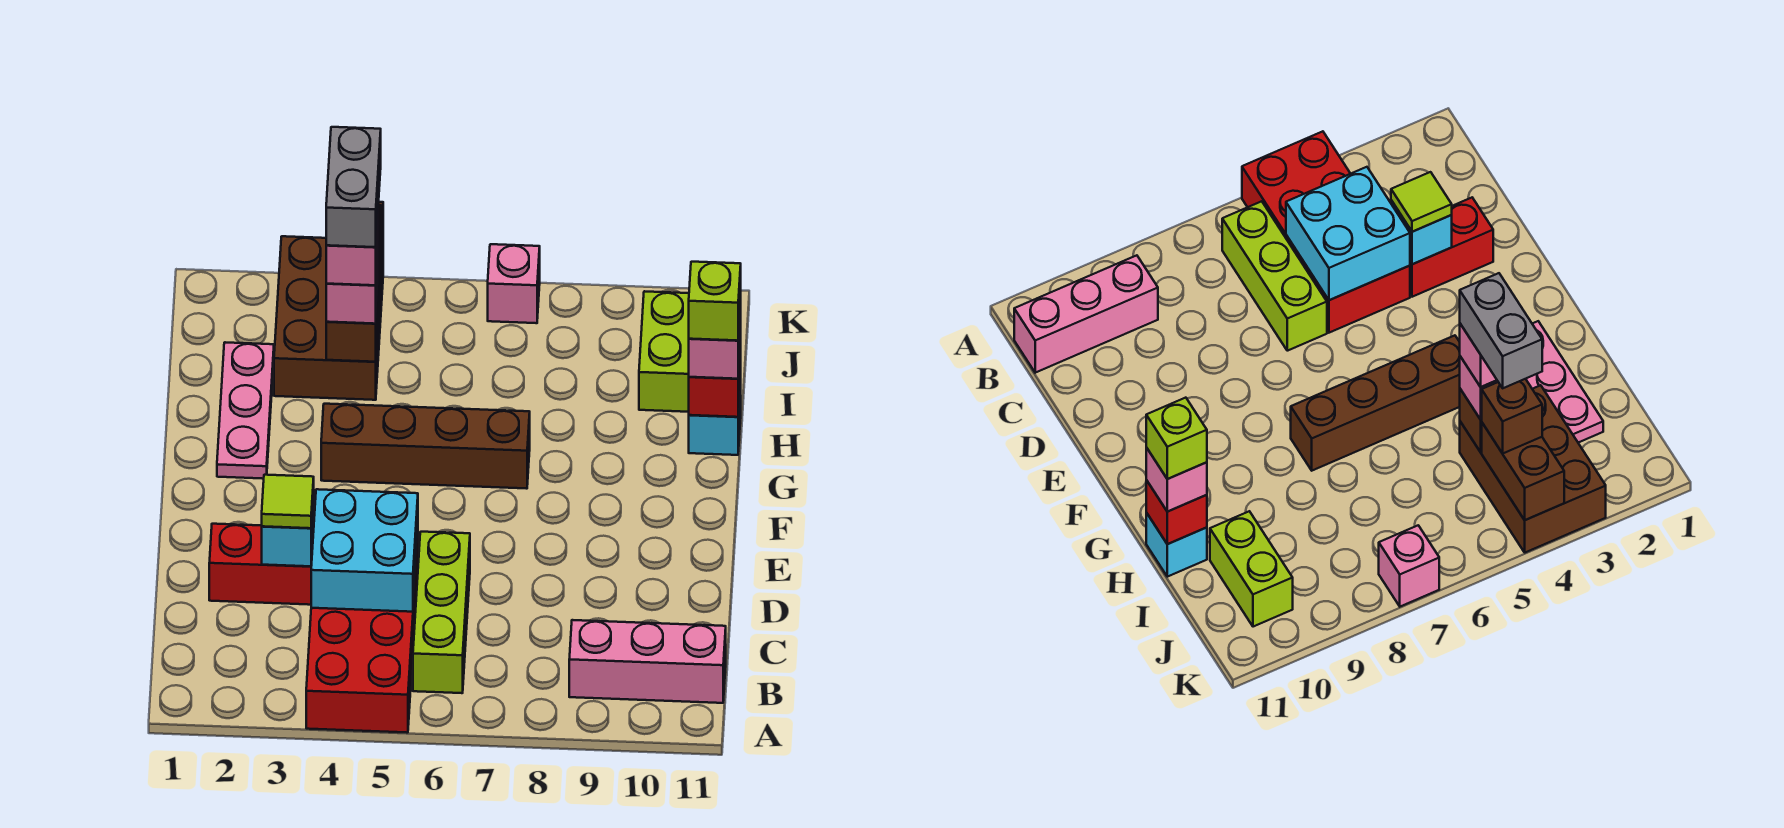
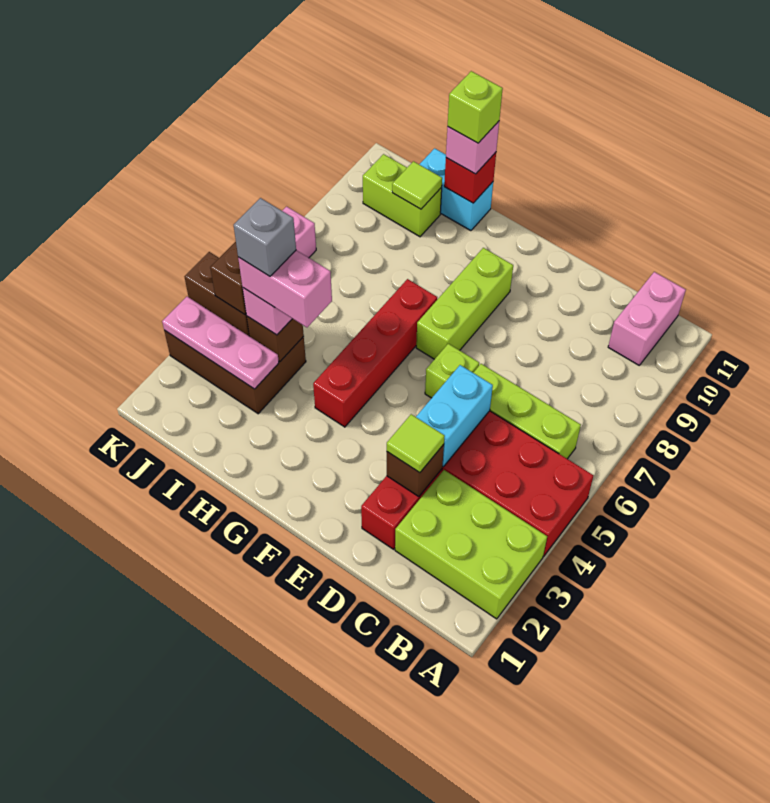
none -> lime 2x3 brick [395,470,547,619]
pink 1x3 brick [569,620,726,703] -> pink 1x2 brick [608,272,686,365]
cyan 2x2 brick [311,489,418,612] -> cyan 1x2 brick [416,365,493,467]
cyan 1x1 brick [262,491,314,566] -> brown 1x1 brick [387,444,444,497]
none -> lime 1x1 brick [425,344,479,398]
none -> lime 1x3 brick [416,248,513,359]
pink 1x3 plate [217,342,274,479] -> pink 1x3 plate moved to [162,297,279,389]
brown 1x4 brick [321,404,530,489] -> red 1x4 brick [313,279,437,427]
cyan 1x1 brick [689,381,741,455] -> cyan 1x2 brick [419,148,493,231]
pink 1x1 brick [326,219,378,285] -> pink 1x2 brick [238,250,332,327]
grey 1x2 brick [326,127,381,247] -> grey 1x1 brick [234,198,296,276]
none -> lime 1x1 tile [392,161,442,209]

